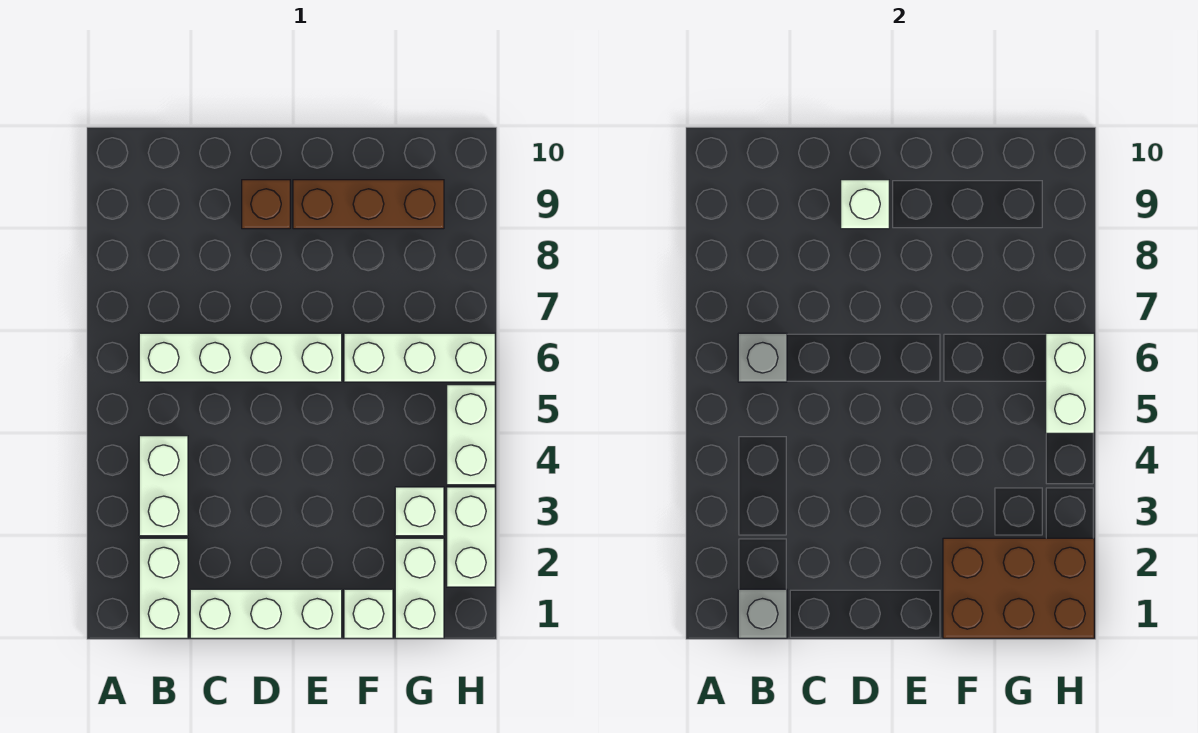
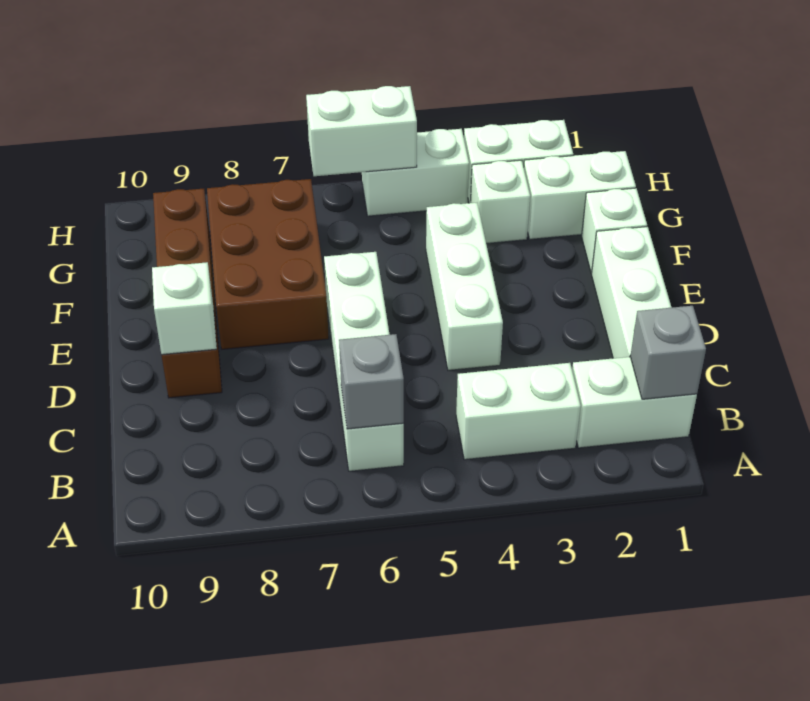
brown 2x3 brick [943,538,1094,638] -> brown 2x3 brick moved to [207,179,329,349]
white 1x3 brick [344,333,495,382] -> white 1x3 brick moved to [426,203,503,370]

